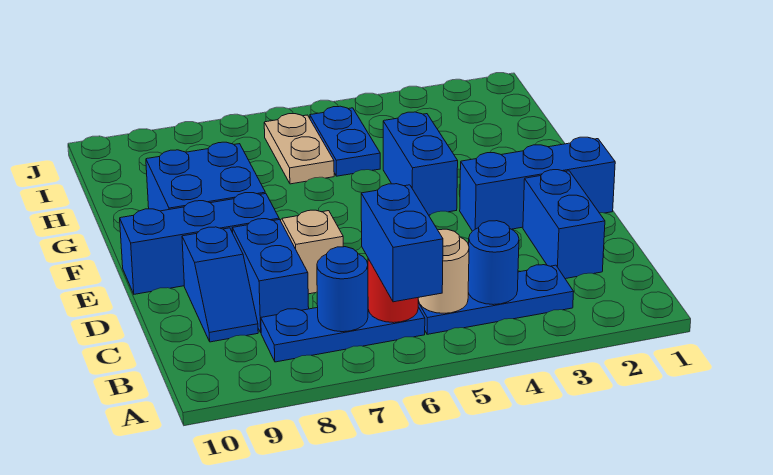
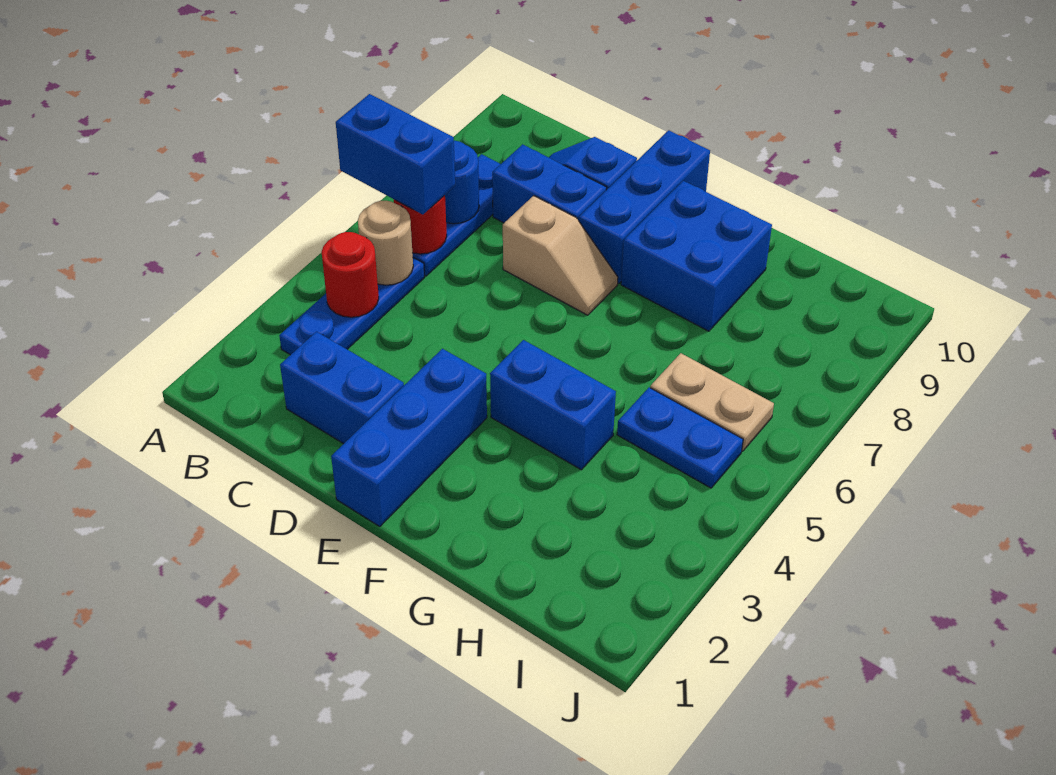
blue 1x1 round brick [468,221,519,305] -> red 1x1 round brick [322,232,379,317]

